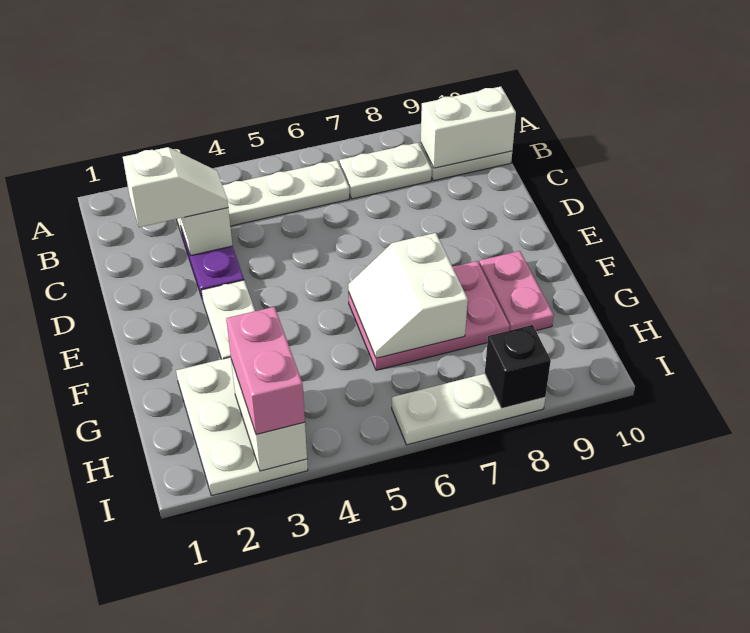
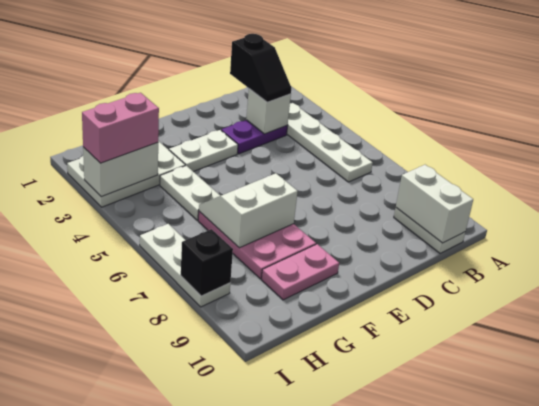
white 1x2 plate [339,143,432,199] -> white 1x2 plate moved to [160,166,220,220]
white 1x2 slope [123,147,228,227] -> black 1x2 slope [230,34,291,102]

